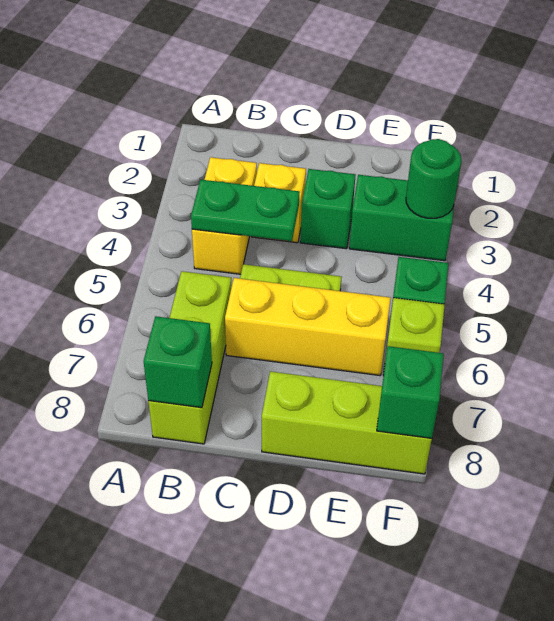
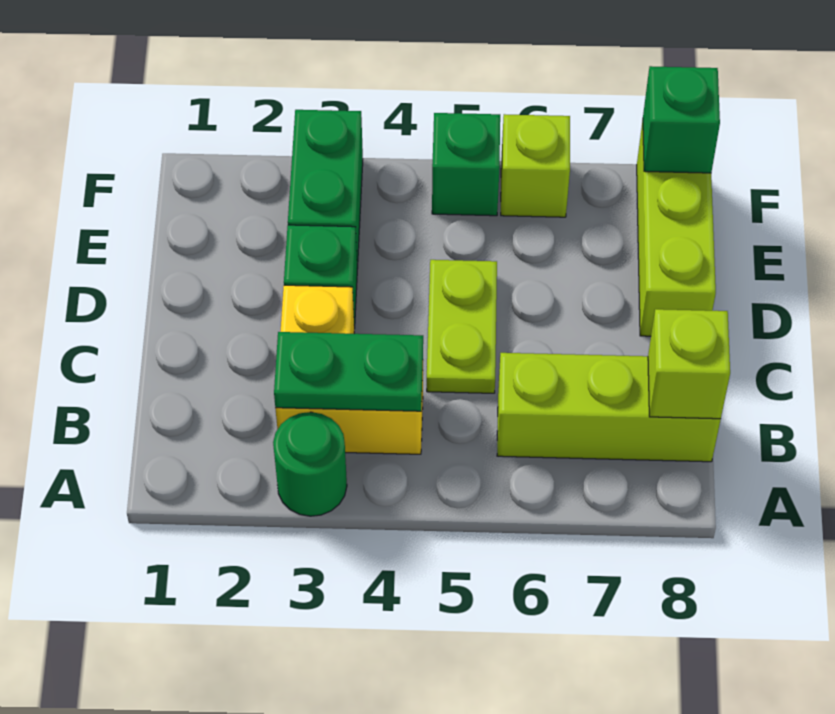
green 1x2 plate [191,180,299,241] -> green 1x2 plate turned to [274,332,423,411]
green 1x1 brick [144,316,212,408] -> lime 1x1 brick [648,309,730,419]
yellow 1x3 brick [225,278,391,375] -> none
green 1x1 round brick [406,139,461,218] -> green 1x1 round brick moved to [273,412,347,516]

